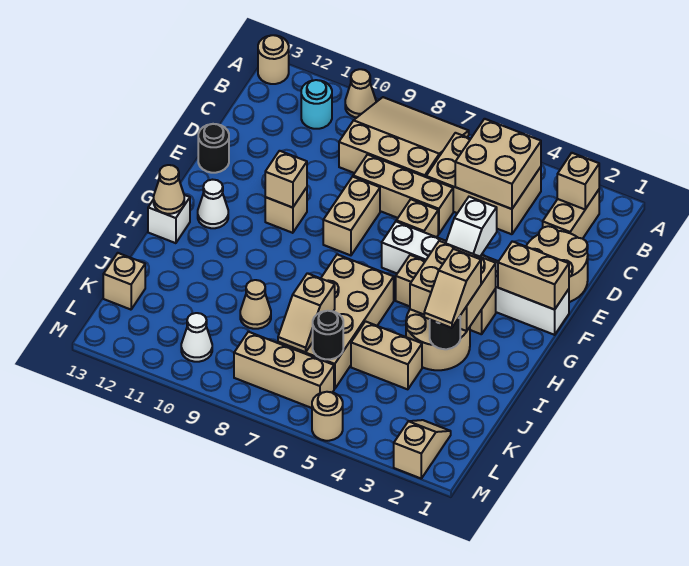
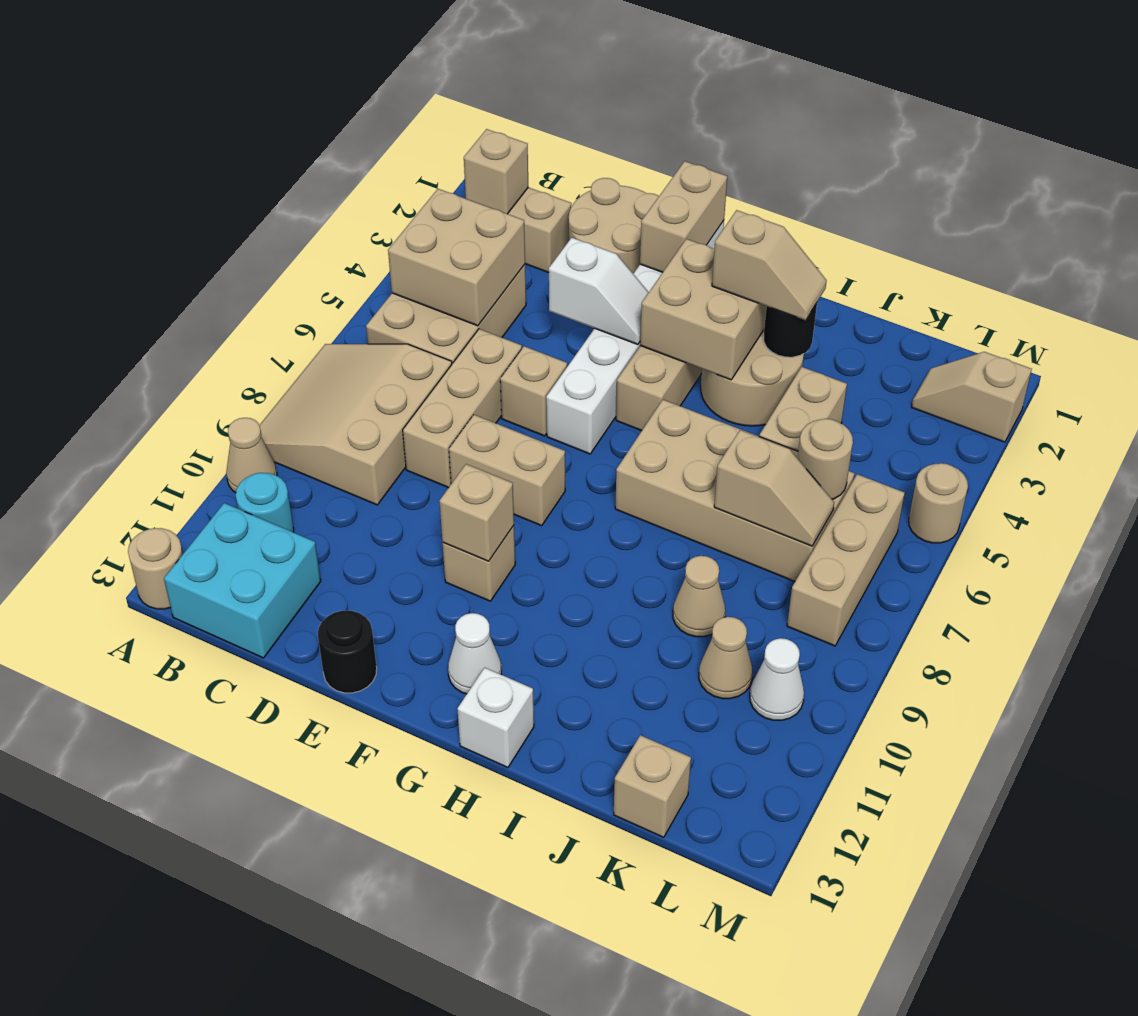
none -> cyan 2x2 brick [164,503,321,658]
tan 1x1 cone [154,165,184,214] -> tan 1x1 cone moved to [699,617,753,699]
black 1x1 round brick [313,311,343,359] -> tan 1x1 round brick [798,419,853,499]

